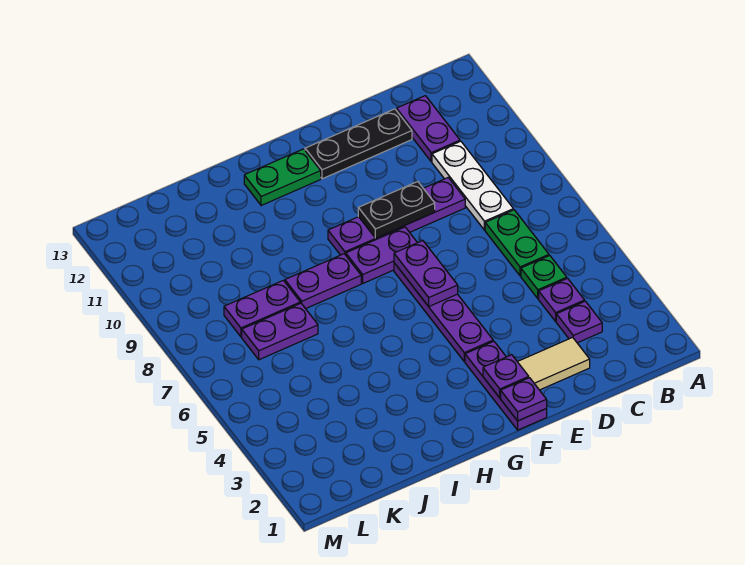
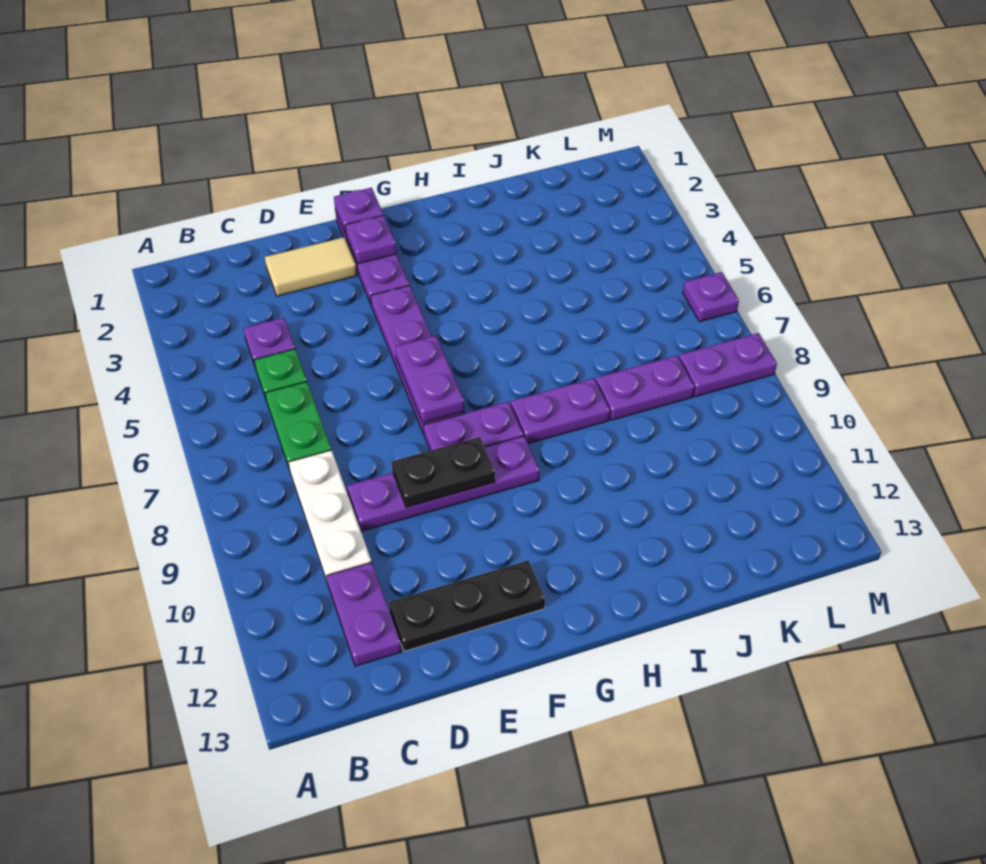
purple 1x1 plate [556,301,602,343] -> purple 1x1 plate moved to [683,272,739,322]
green 1x2 plate [244,149,321,206] -> none
purple 1x2 plate [242,303,318,360] -> purple 1x2 plate moved to [679,333,777,397]

